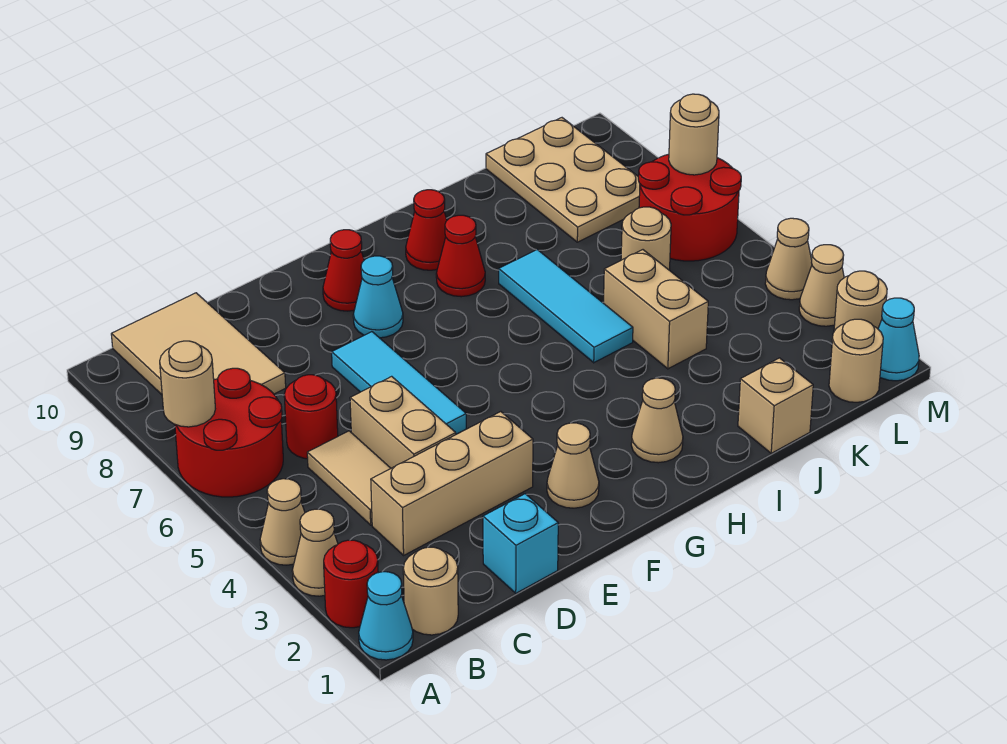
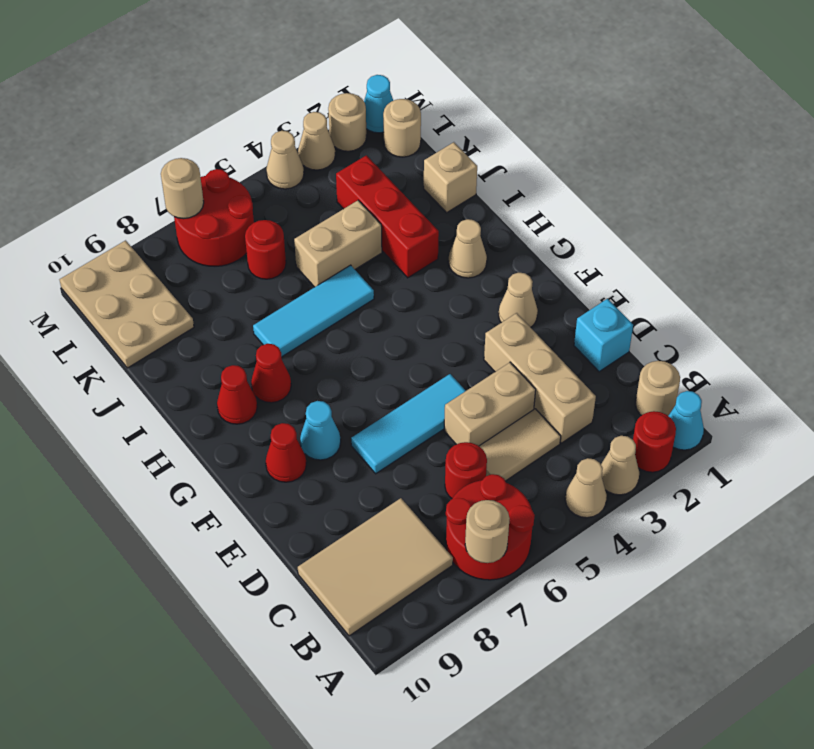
none -> red 1x3 brick [336,155,439,278]
tan 1x1 round brick [621,207,671,270] -> red 1x1 round brick [245,220,286,279]
tan 2x3 plate [486,118,640,242] -> tan 2x3 plate turned to [59,240,194,368]

